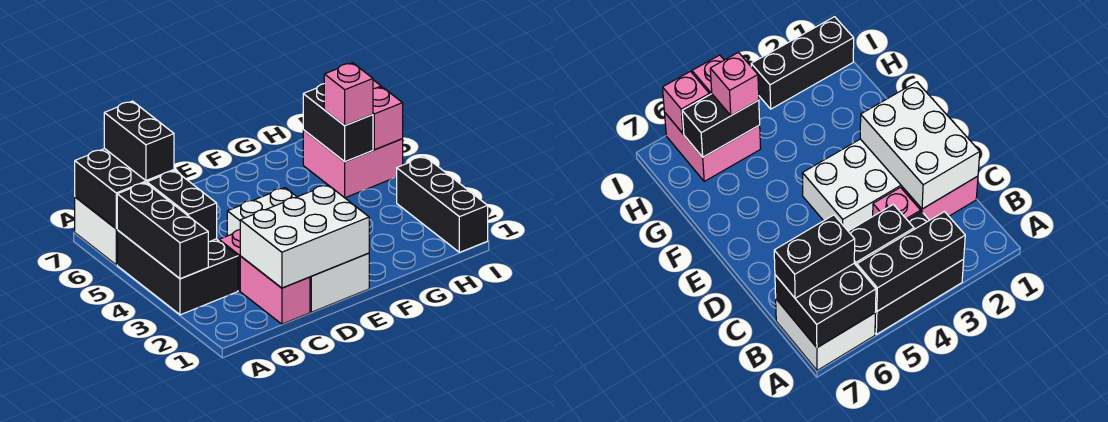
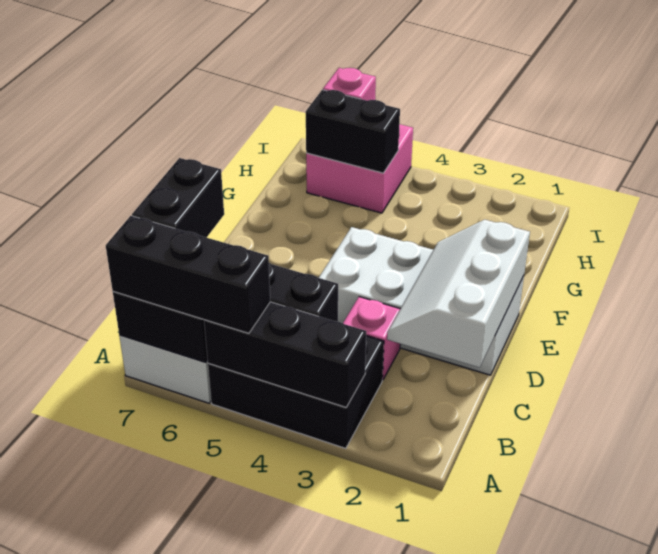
black 1x2 brick [104,101,174,181] -> black 1x2 brick turned to [132,158,224,238]
pink 1x2 brick [240,256,310,324] -> none
white 2x3 brick [240,185,369,288] -> white 2x3 slope [387,220,530,367]
pink 1x1 brick [324,63,373,125] -> none
black 1x3 brick [397,156,488,252] -> black 1x3 brick moved to [106,216,270,333]
pink 1x1 brick [373,87,403,150] -> none

